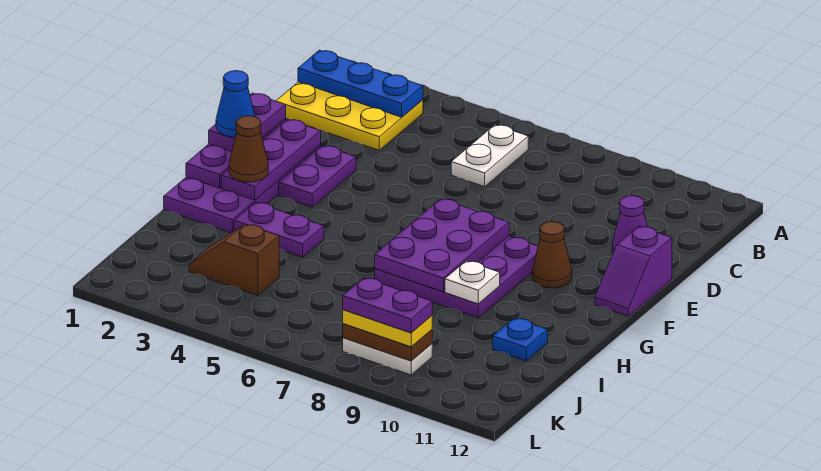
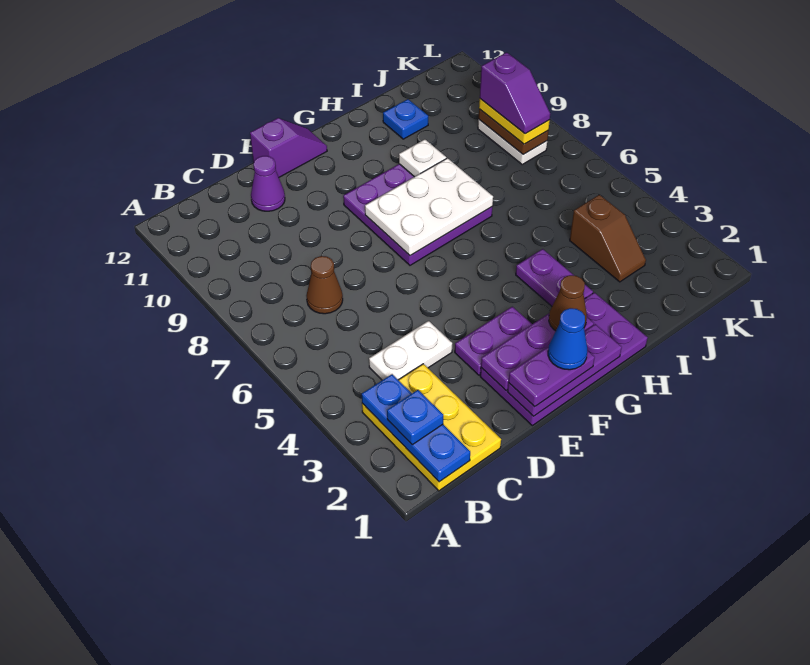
none -> blue 1x1 plate [387,390,443,445]
white 1x2 plate [451,125,528,187] -> white 1x2 plate moved to [369,321,452,380]
purple 2x3 plate [375,199,509,292] -> white 2x3 plate [365,158,493,256]
brown 1x1 cone [532,222,572,288] -> brown 1x1 cone moved to [306,256,343,314]
purple 1x2 plate [343,278,432,333] -> purple 1x2 slope [480,52,550,134]

